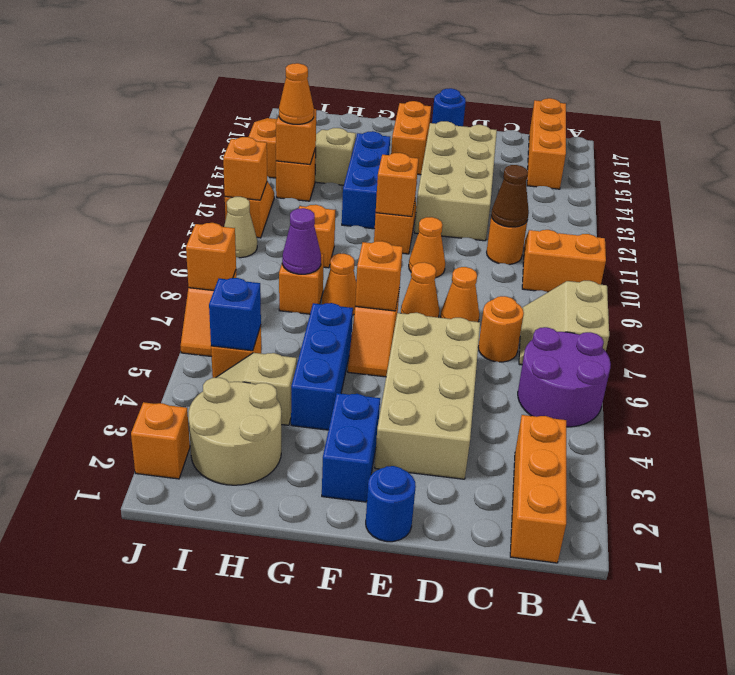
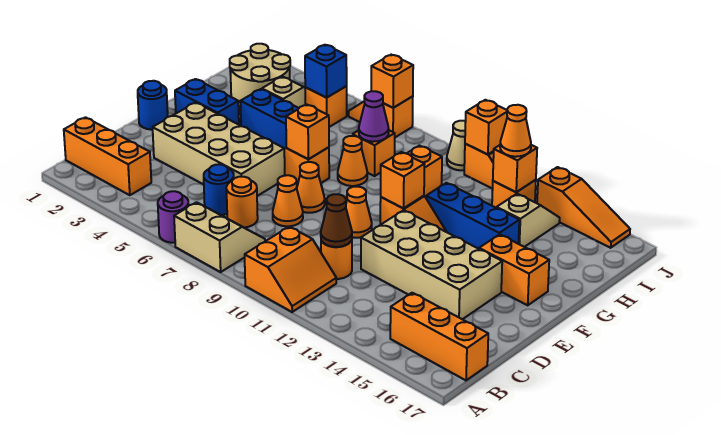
purple 2x2 round brick [518,327,611,427] -> purple 1x1 round brick [158,191,189,243]
blue 1x1 round brick [432,88,466,126] -> blue 1x1 round brick moved to [204,164,234,215]
orange 1x1 brick [131,402,190,479] -> none

